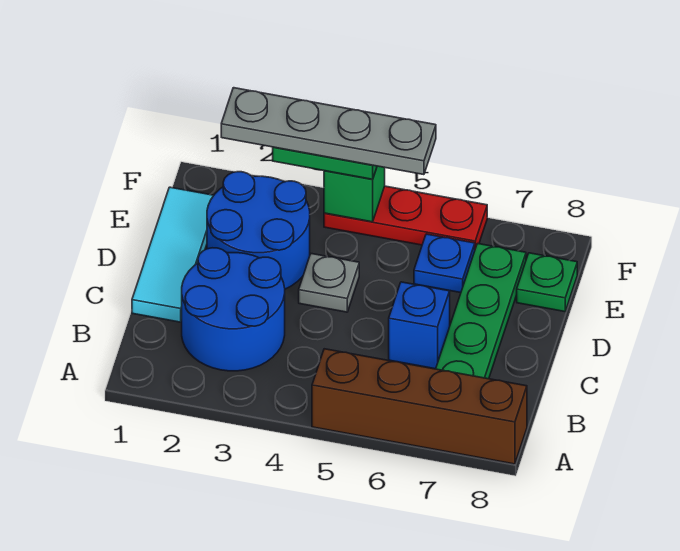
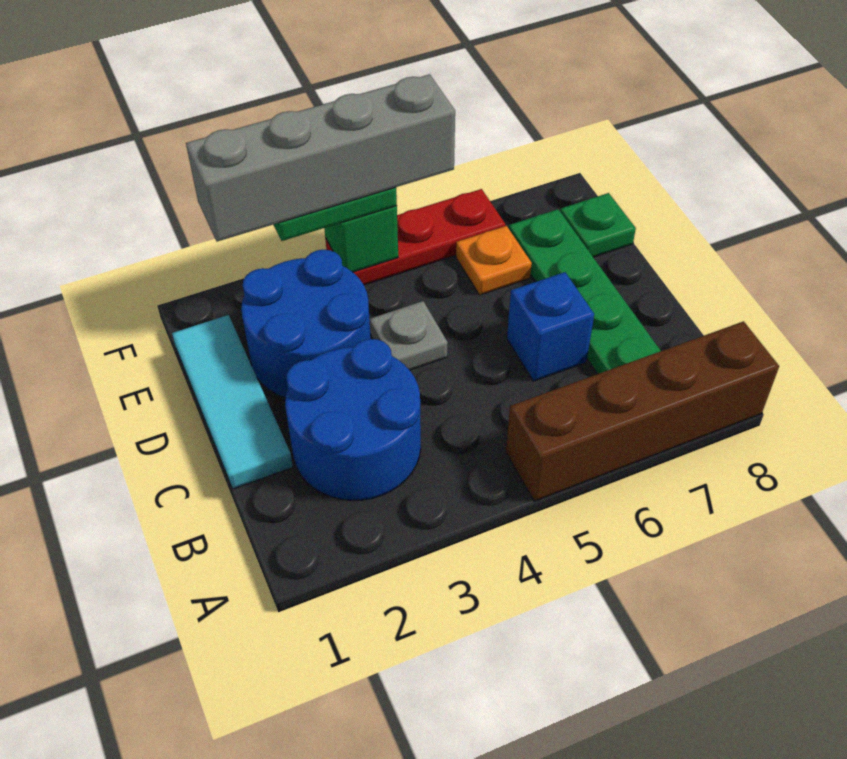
blue 1x1 plate [414,234,475,293] -> orange 1x1 plate [456,226,532,295]
grey 1x4 plate [221,88,436,175] -> grey 1x4 brick [186,74,455,242]

